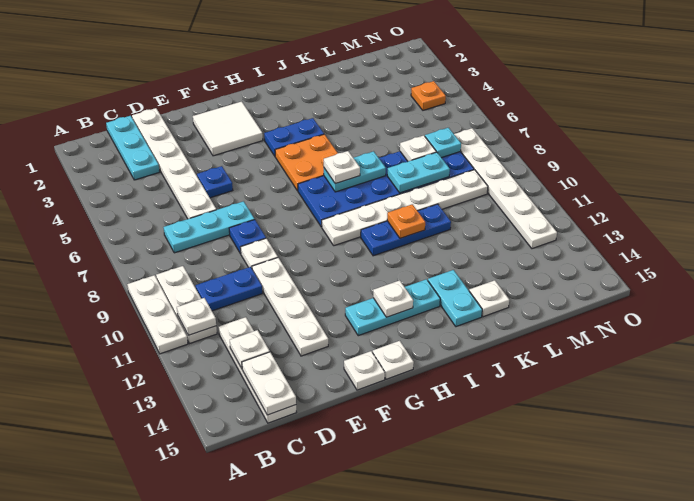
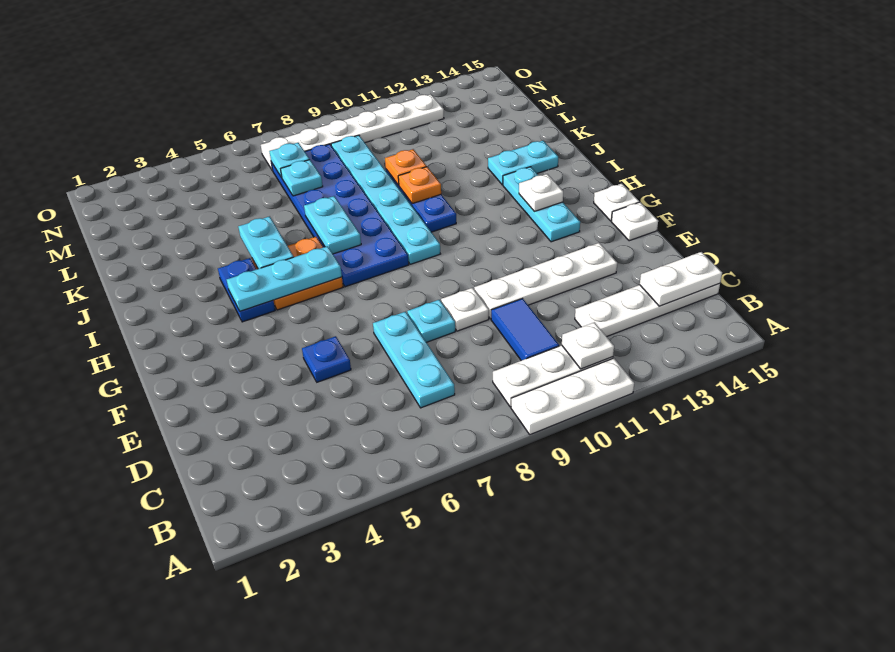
cyan 1x3 plate [106,116,159,180] -> cyan 1x3 plate moved to [227,246,342,311]
blue 1x2 plate [196,267,262,311] -> blue 1x2 tile [491,299,559,361]
white 1x1 plate [230,330,270,368] -> none
white 1x6 plate [132,108,216,219] -> none
blue 1x1 plate [229,220,266,254] -> cyan 1x1 plate [407,300,455,342]
white 2x2 tile [193,101,263,156] -> none
white 1x6 plate [322,170,488,246] -> cyan 1x6 plate [331,135,440,264]
white 1x1 plate [324,151,360,184] -> none
cyan 1x2 plate [387,152,450,193] -> cyan 1x2 plate moved to [238,216,293,269]
white 1x1 plate [469,280,509,317] -> none
white 1x1 plate [400,135,436,161] -> cyan 1x1 plate [281,160,323,196]
orange 1x1 plate [411,81,446,110] -> orange 1x1 plate moved to [385,149,427,185]

